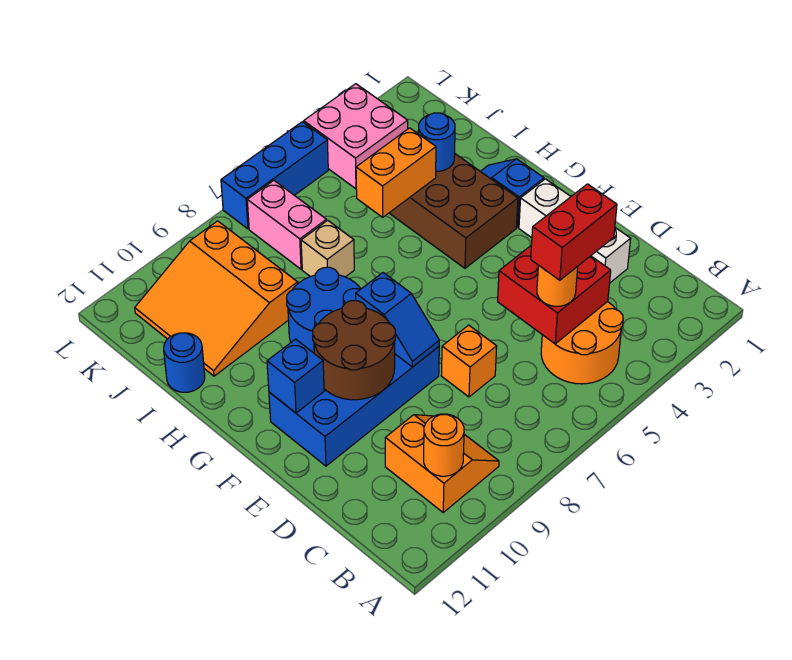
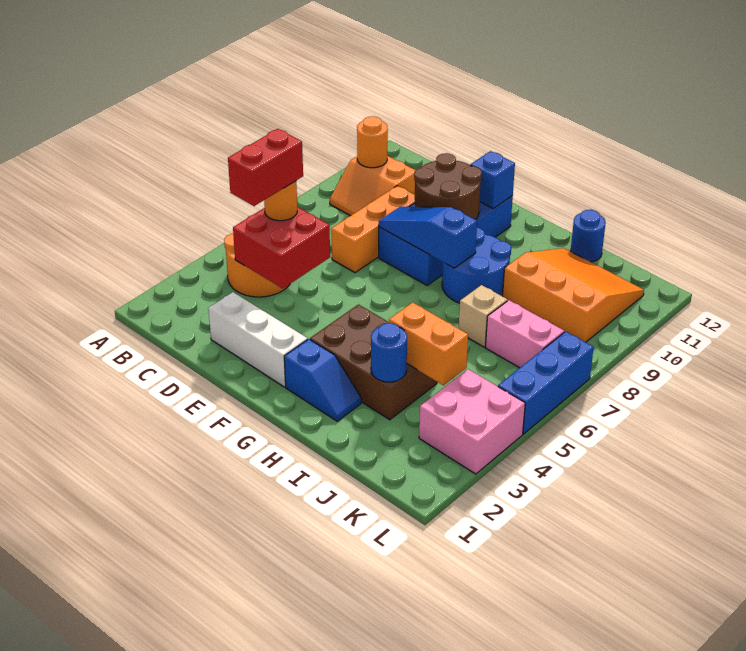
orange 1x1 brick [441,325,497,397] -> orange 1x3 brick [331,186,415,273]
blue 1x2 slope [356,273,439,367] -> blue 1x3 slope [379,207,477,268]
orange 1x2 brick [356,128,436,217] -> orange 1x2 brick turned to [389,302,468,385]

